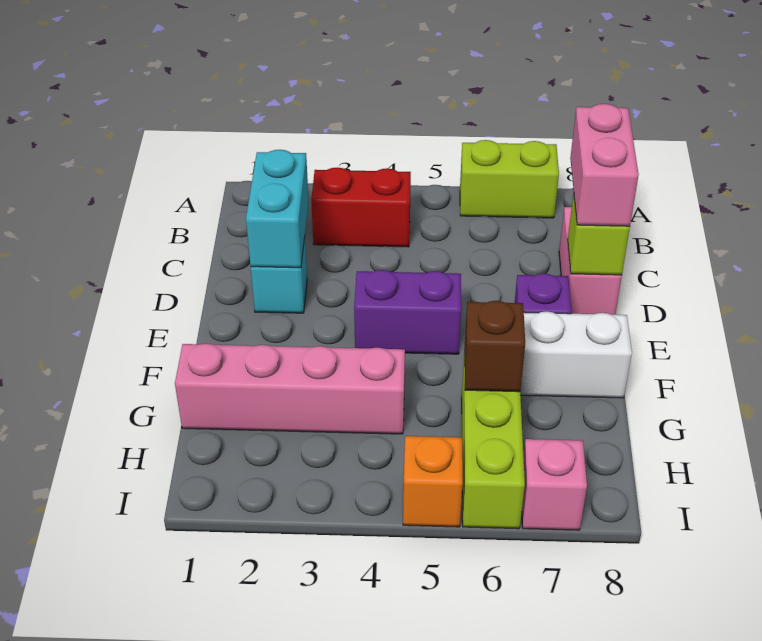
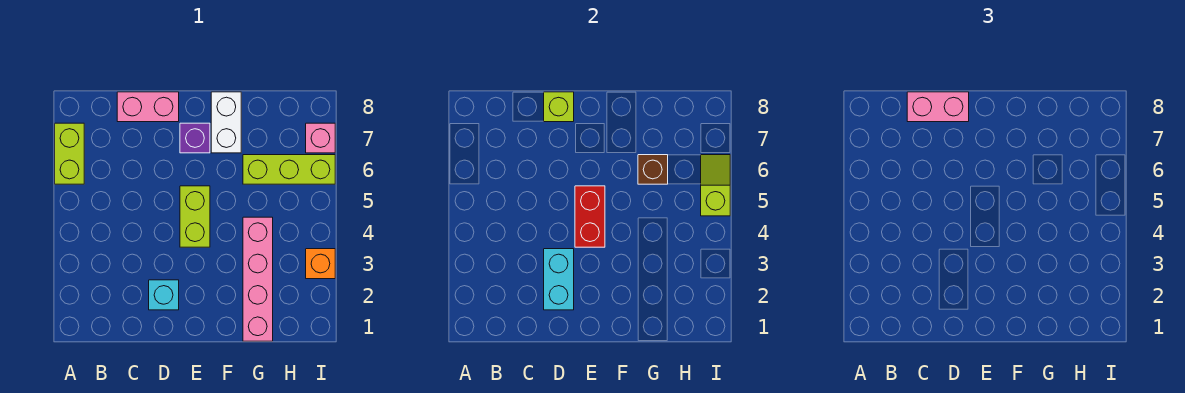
red 1x2 brick [311,167,411,247] -> red 1x2 brick moved to [575,186,605,247]
cyan 1x2 brick [246,150,309,268] -> cyan 1x2 brick turned to [544,249,574,310]
purple 1x2 brick [354,270,461,354] -> lime 1x2 brick [180,186,210,247]
orange 1x1 brick [403,436,463,527] -> orange 1x1 brick moved to [306,249,335,279]
none -> lime 1x2 slope [701,155,730,216]

